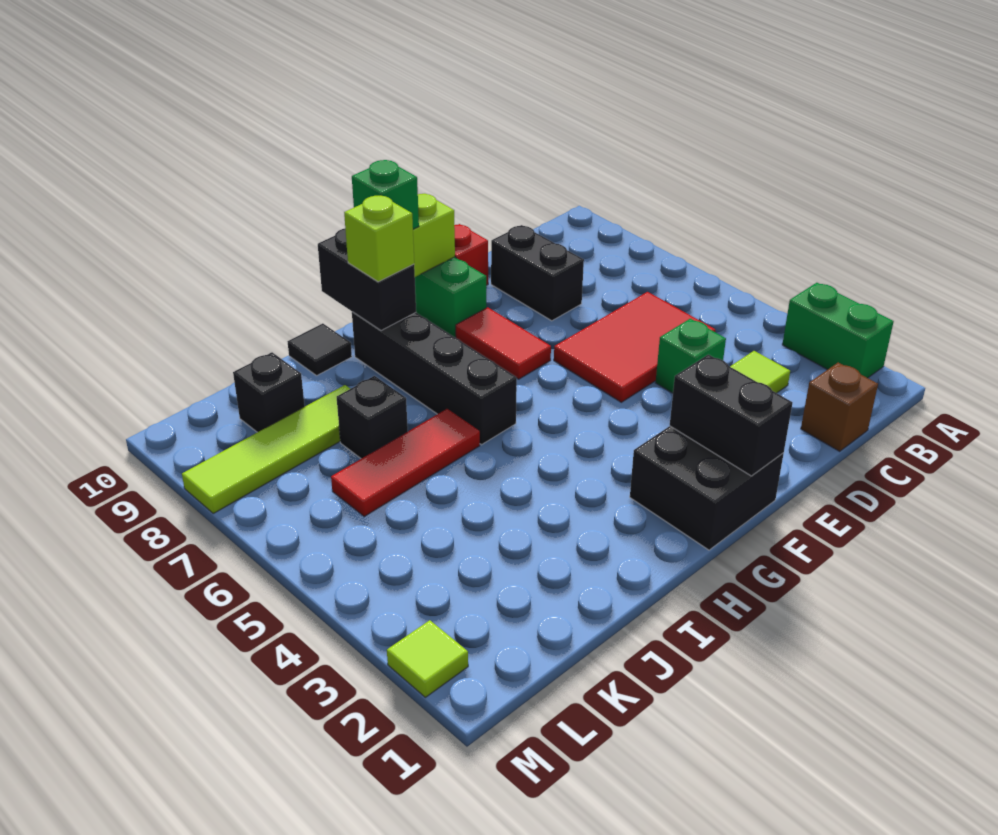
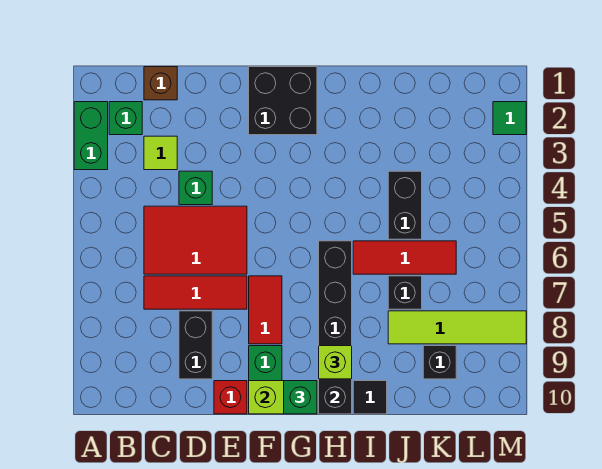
none -> green 1x1 brick [109,102,142,135]
none -> red 1x3 tile [144,276,247,309]
black 1x2 brick [670,355,792,476] -> black 1x2 brick moved to [388,171,422,239]
lime 1x1 tile [387,620,468,697] -> green 1x1 tile [493,102,526,135]

